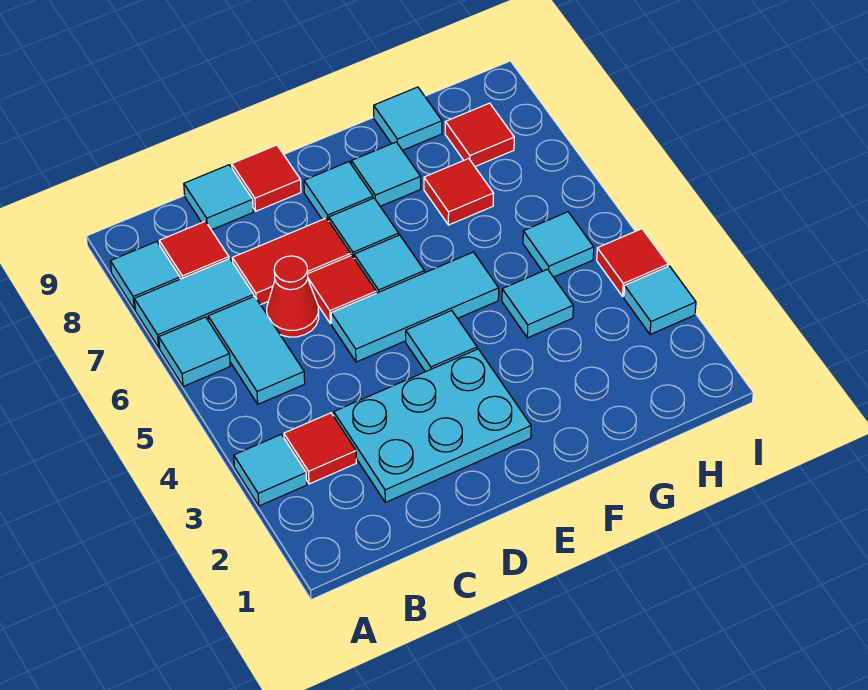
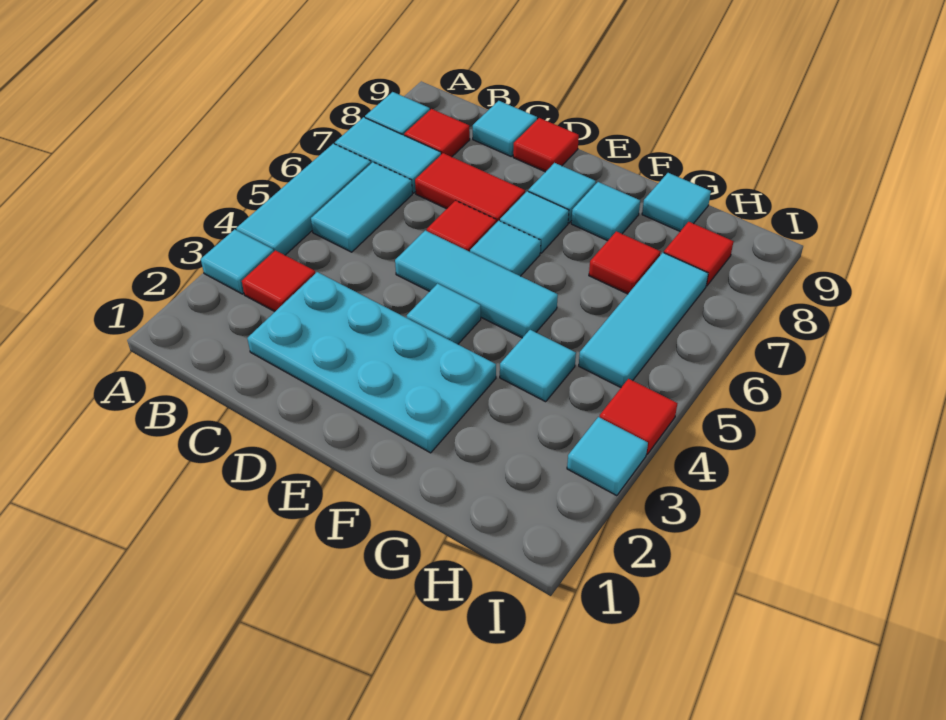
cyan 1x1 tile [159,317,230,387] -> cyan 1x3 tile [236,144,371,255]
cyan 2x3 plate [334,349,531,502] -> cyan 2x4 plate [247,272,496,453]
red 1x1 cone [267,256,319,337] -> none
cyan 1x1 tile [523,212,594,277] -> cyan 1x3 tile [579,253,708,387]

